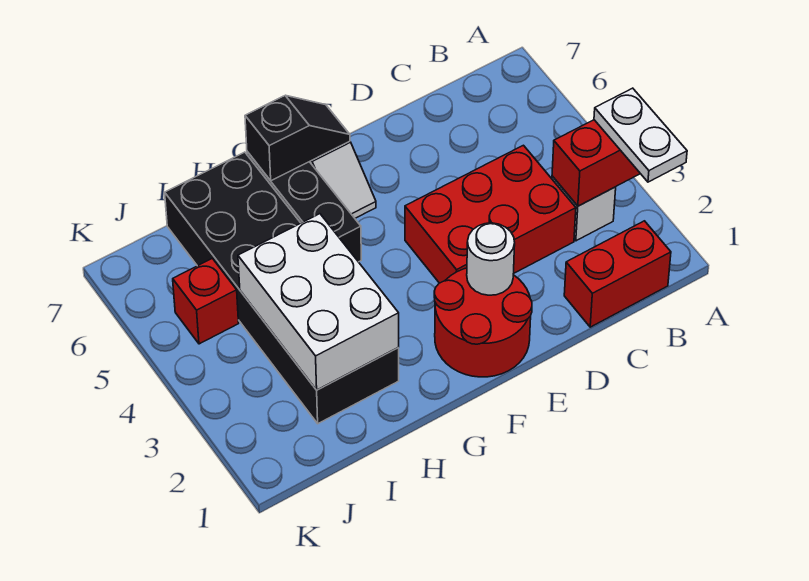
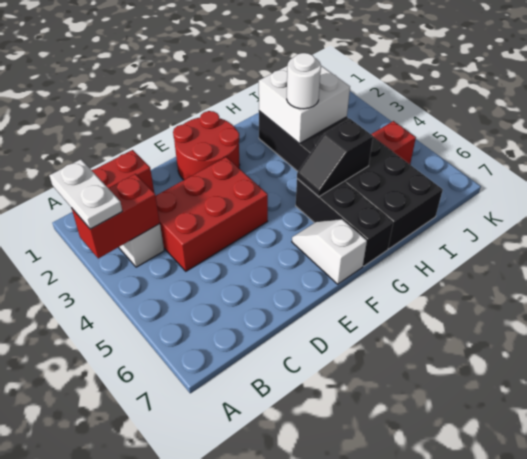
white 1x1 round brick [467,223,515,295] -> white 1x1 round brick moved to [287,53,321,109]
black 1x2 slope [245,95,350,181] -> black 1x2 slope moved to [297,119,373,197]
white 2x3 brick [238,214,399,390] -> white 2x2 brick [259,66,350,144]

